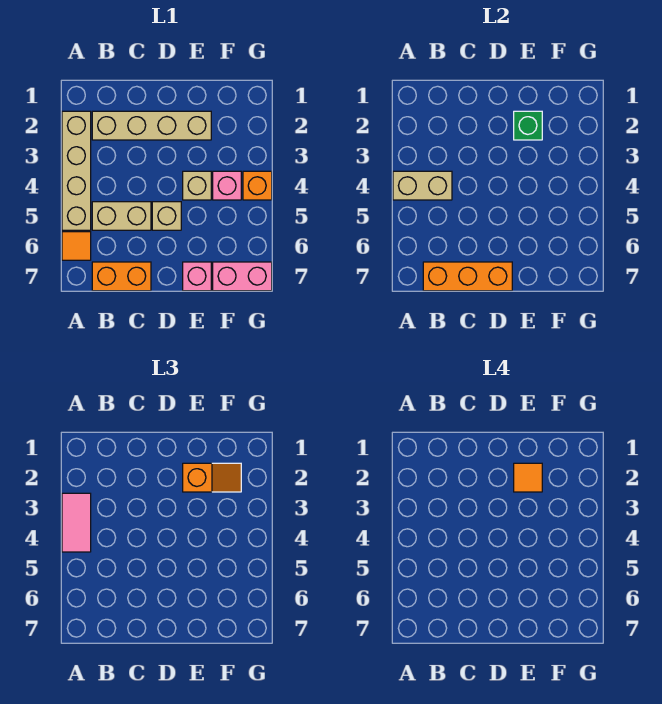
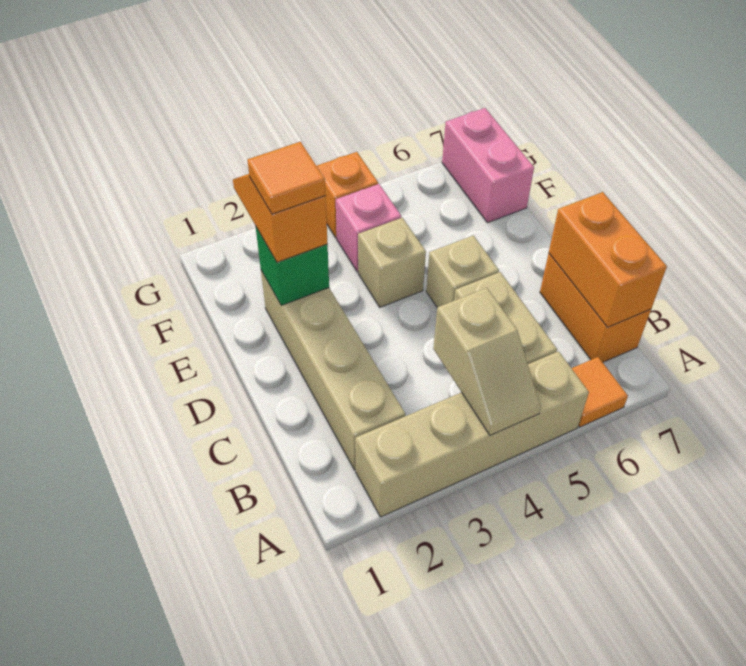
pink 1x2 tile [62,493,91,552] -> none
tan 1x2 brick [393,171,452,200] -> tan 1x2 slope [433,288,541,435]
orange 1x3 brick [423,262,512,291] -> orange 1x2 brick [549,192,667,327]
pink 1x1 brick [183,262,211,291] -> none

